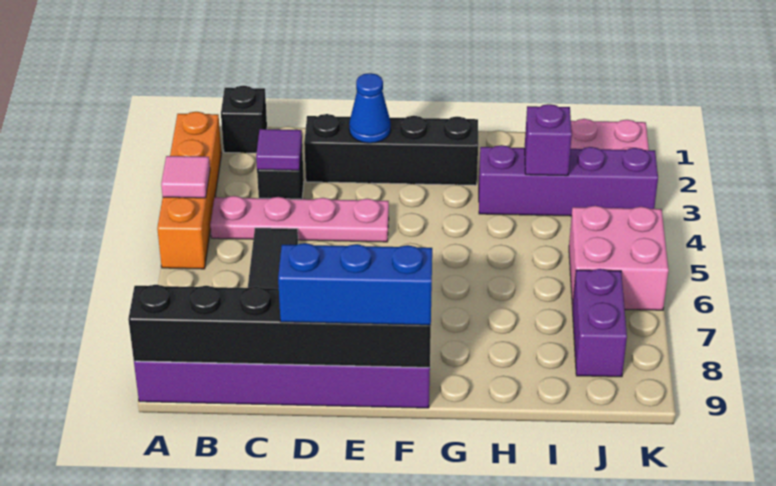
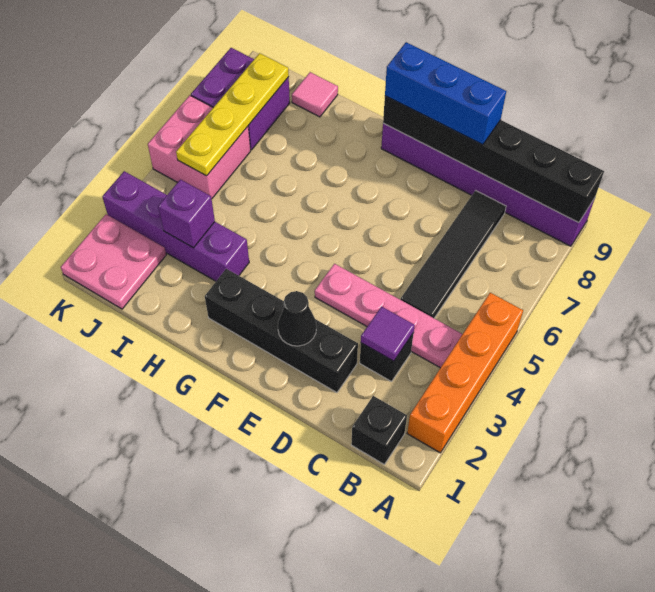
pink 1x1 tile [161,156,210,198] -> pink 1x1 tile moved to [292,72,338,117]
blue 1x1 cone [349,73,391,143] -> black 1x1 cone [278,291,316,346]
none -> yellow 1x4 plate [176,53,289,176]
purple 1x2 brick [573,269,627,377] -> purple 2x2 brick [191,48,290,150]

